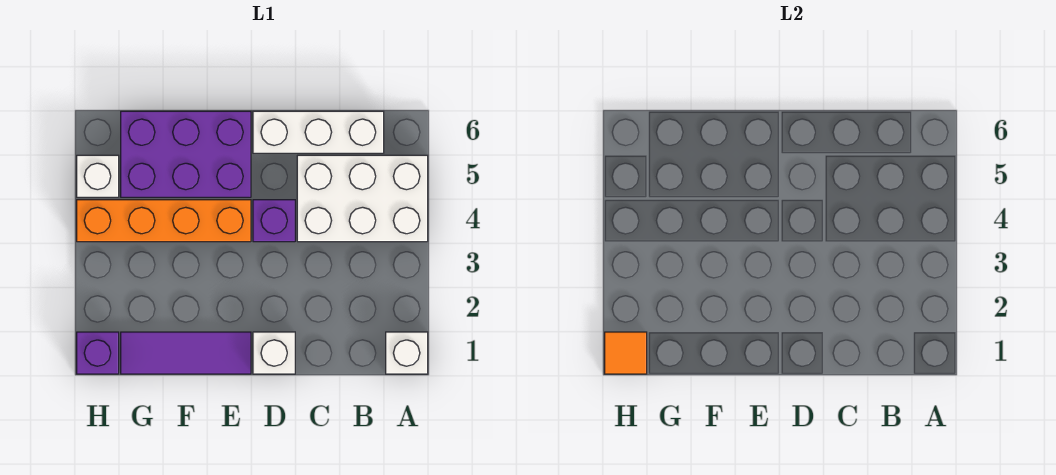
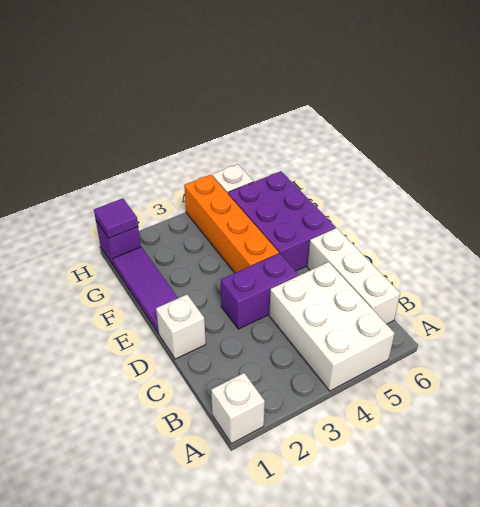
purple 1x1 brick [253,200,295,242] -> purple 1x2 brick [221,253,298,329]
orange 1x1 tile [605,332,647,374] -> purple 1x1 tile [94,198,138,238]

